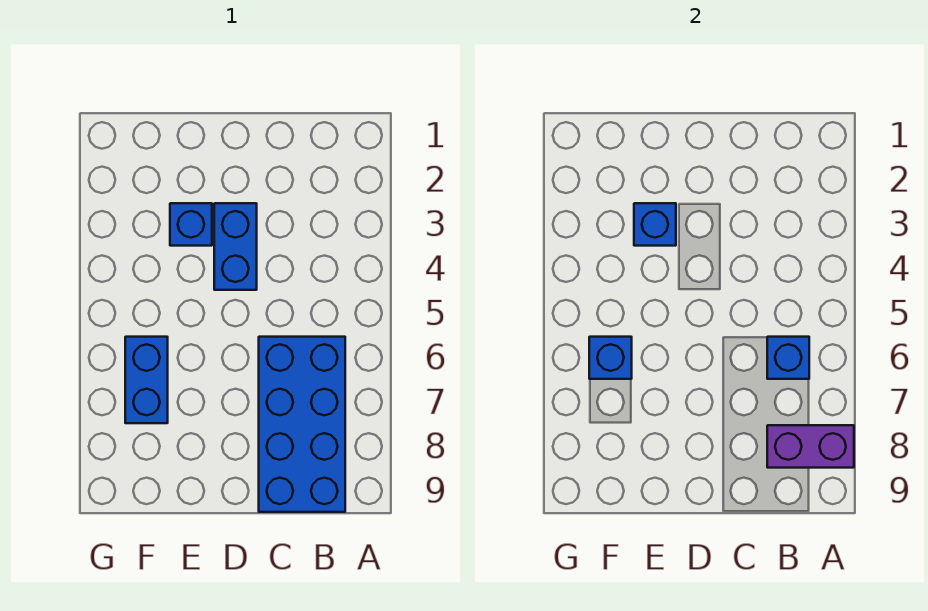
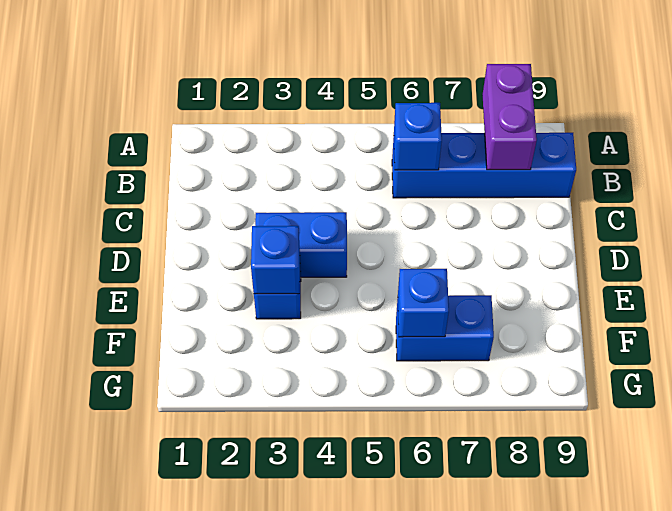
blue 2x4 brick [259,337,345,512] -> blue 1x4 brick [392,133,576,198]

